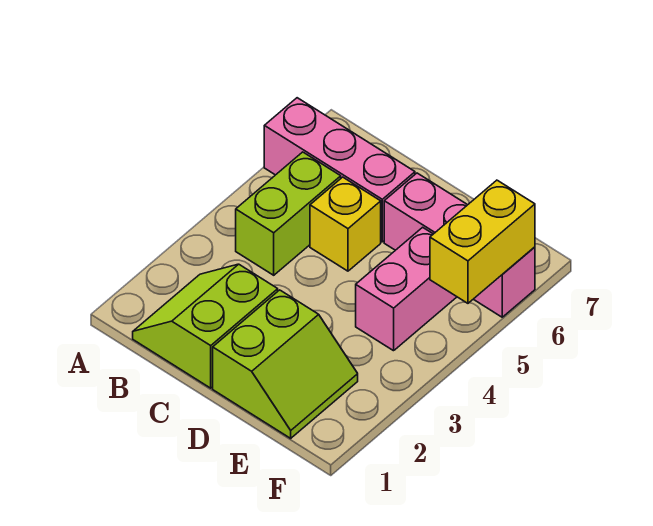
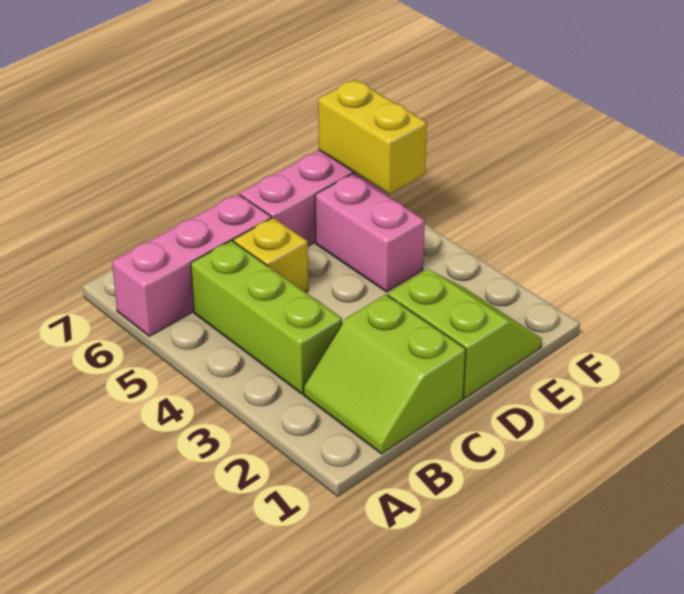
lime 1x2 brick [236,152,341,275] -> lime 1x3 brick [191,241,342,394]

